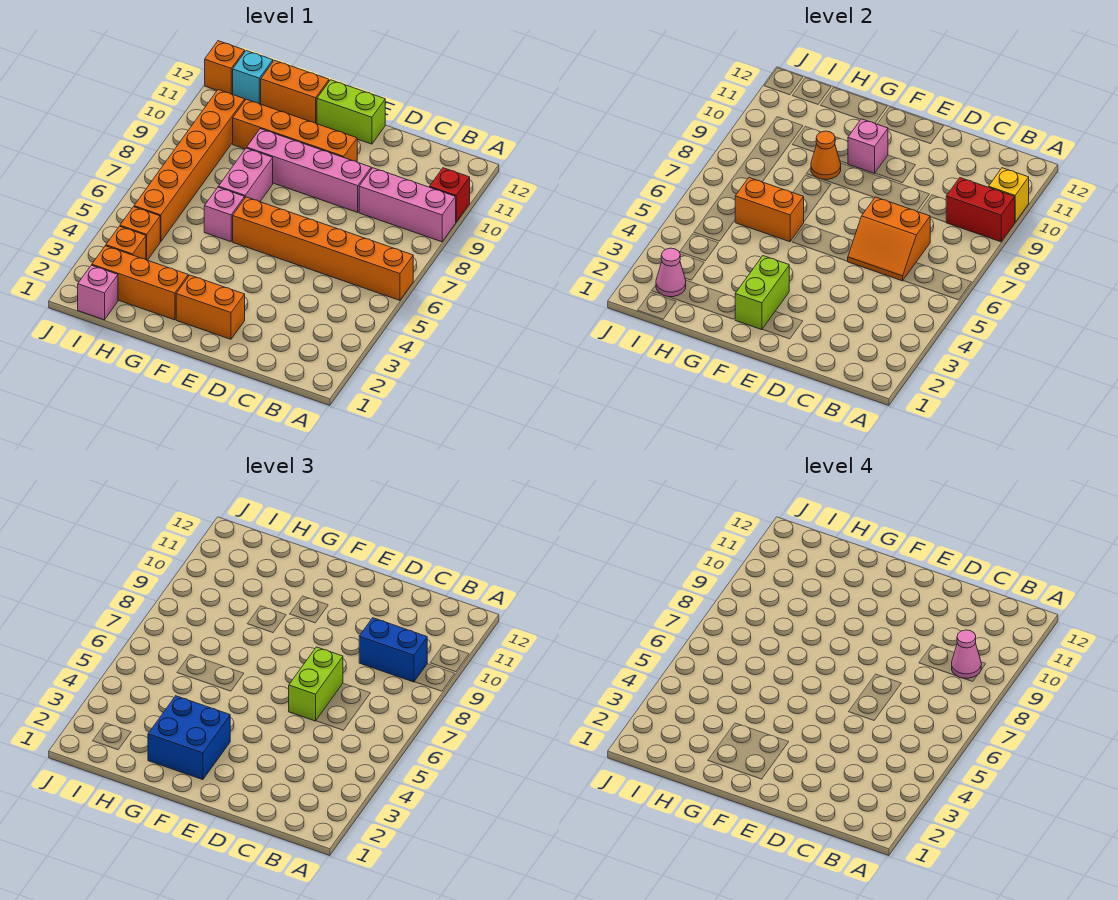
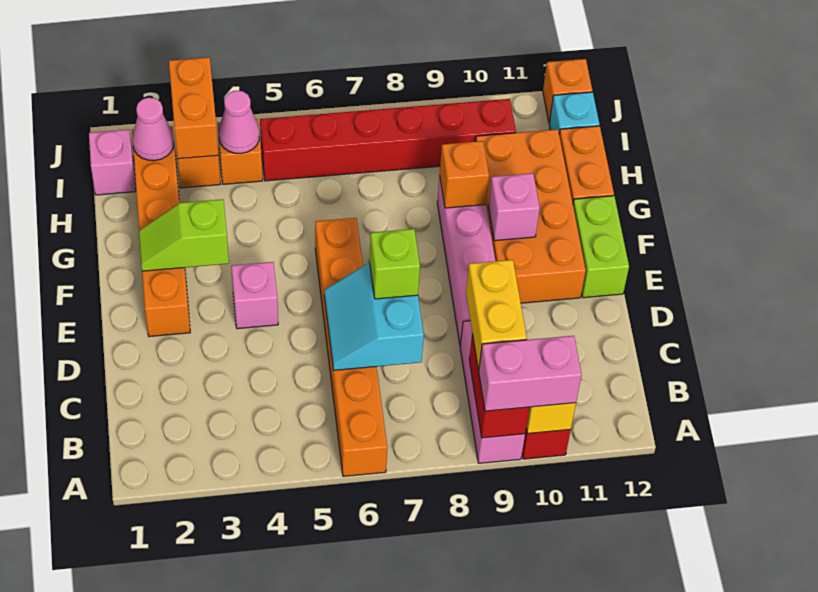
blue 1x2 brick [359,618,427,682] -> yellow 1x2 brick [466,260,527,370]
pink 1x1 cone [952,630,981,679] -> pink 1x1 cone moved to [219,91,260,153]
orange 2x2 slope [848,197,930,281] -> cyan 2x2 slope [324,263,424,370]
lime 1x2 brick [289,647,343,721] -> lime 1x1 brick [370,229,420,299]
orange 1x4 brick [233,99,357,162] -> orange 2x4 brick [476,129,586,303]
lime 1x2 brick [735,256,789,330] -> lime 1x2 slope [139,199,229,271]
blue 2x2 brick [148,696,230,780] -> none
pink 1x1 brick [204,187,245,242] -> pink 1x1 brick moved to [231,262,278,329]
orange 1x2 brick [735,178,804,242] -> orange 1x2 brick moved to [169,57,218,159]
pink 1x2 brick [218,148,273,202] -> pink 1x2 brick moved to [479,336,582,411]
orange 1x1 cone [811,131,841,180] -> orange 1x1 brick [440,141,489,208]
orange 1x6 brick [134,90,245,242] -> red 1x6 brick [260,99,516,181]

